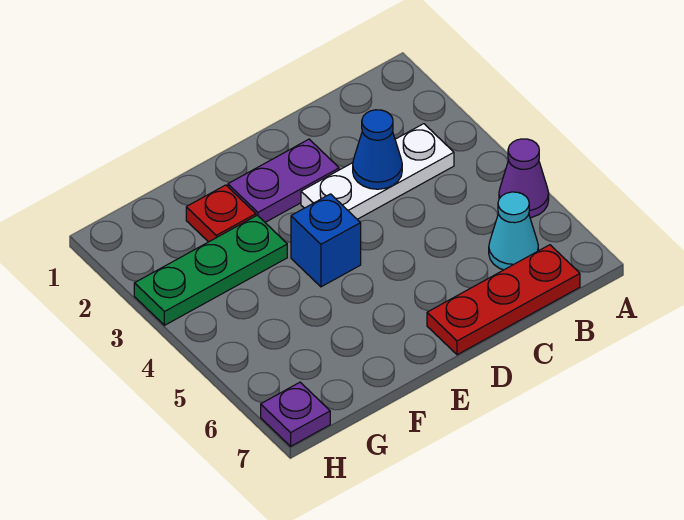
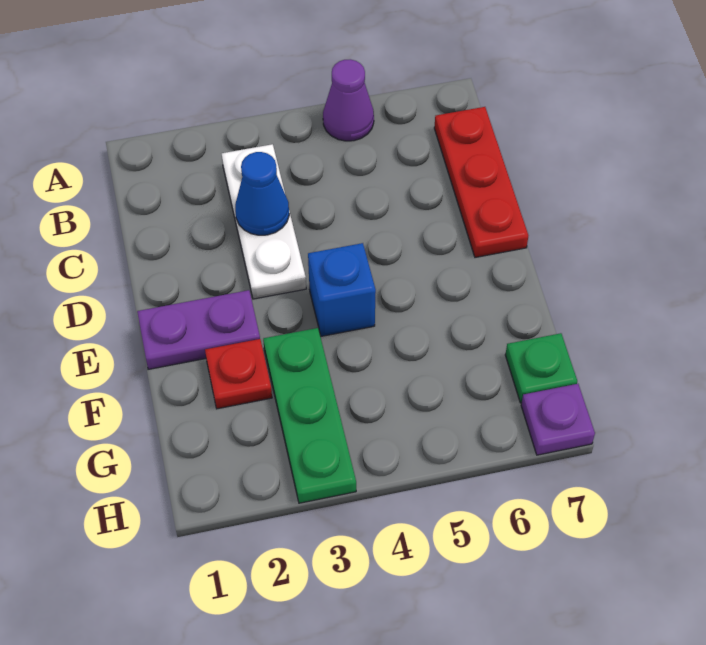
cyan 1x1 cone [489,192,538,270] -> none
purple 1x2 plate [228,139,339,222] -> purple 1x2 plate turned to [137,290,260,369]
none -> green 1x1 plate [505,333,577,403]

